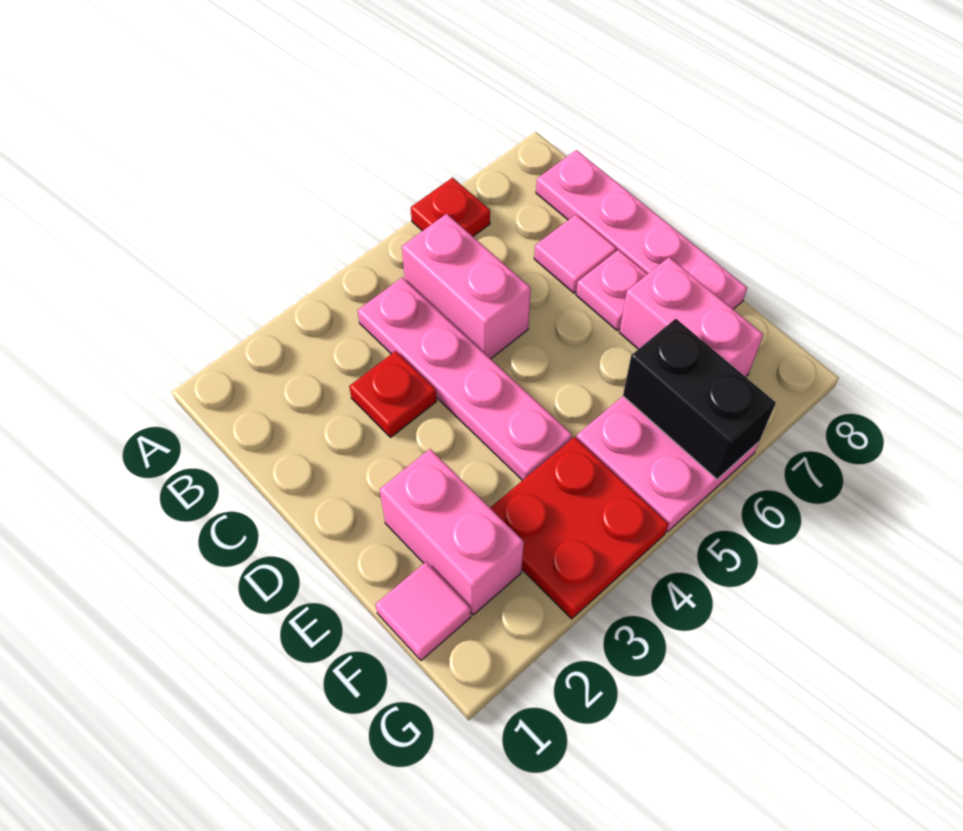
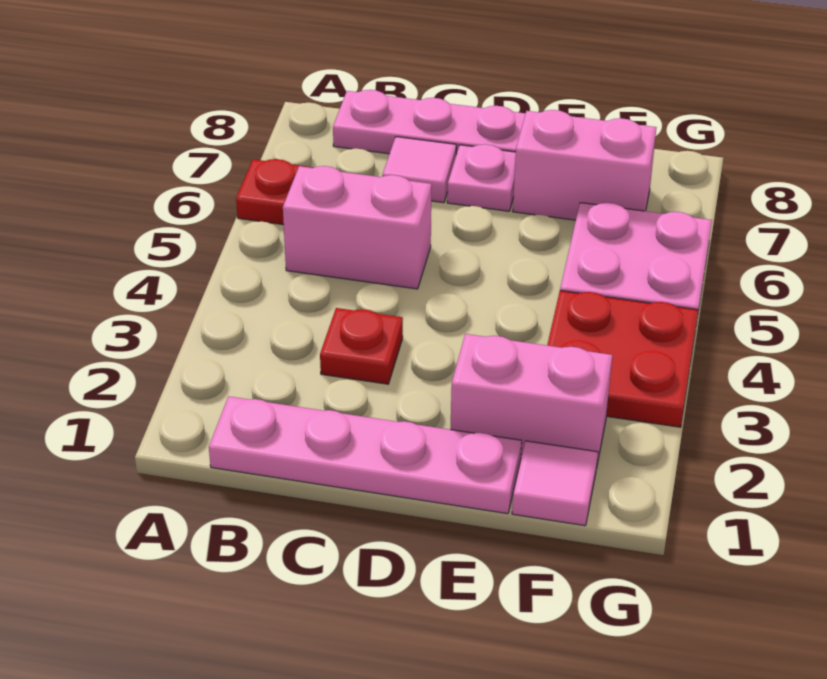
pink 1x4 plate [358,277,572,480] -> pink 1x4 plate moved to [209,396,522,514]
black 1x2 brick [623,319,776,479] -> none

